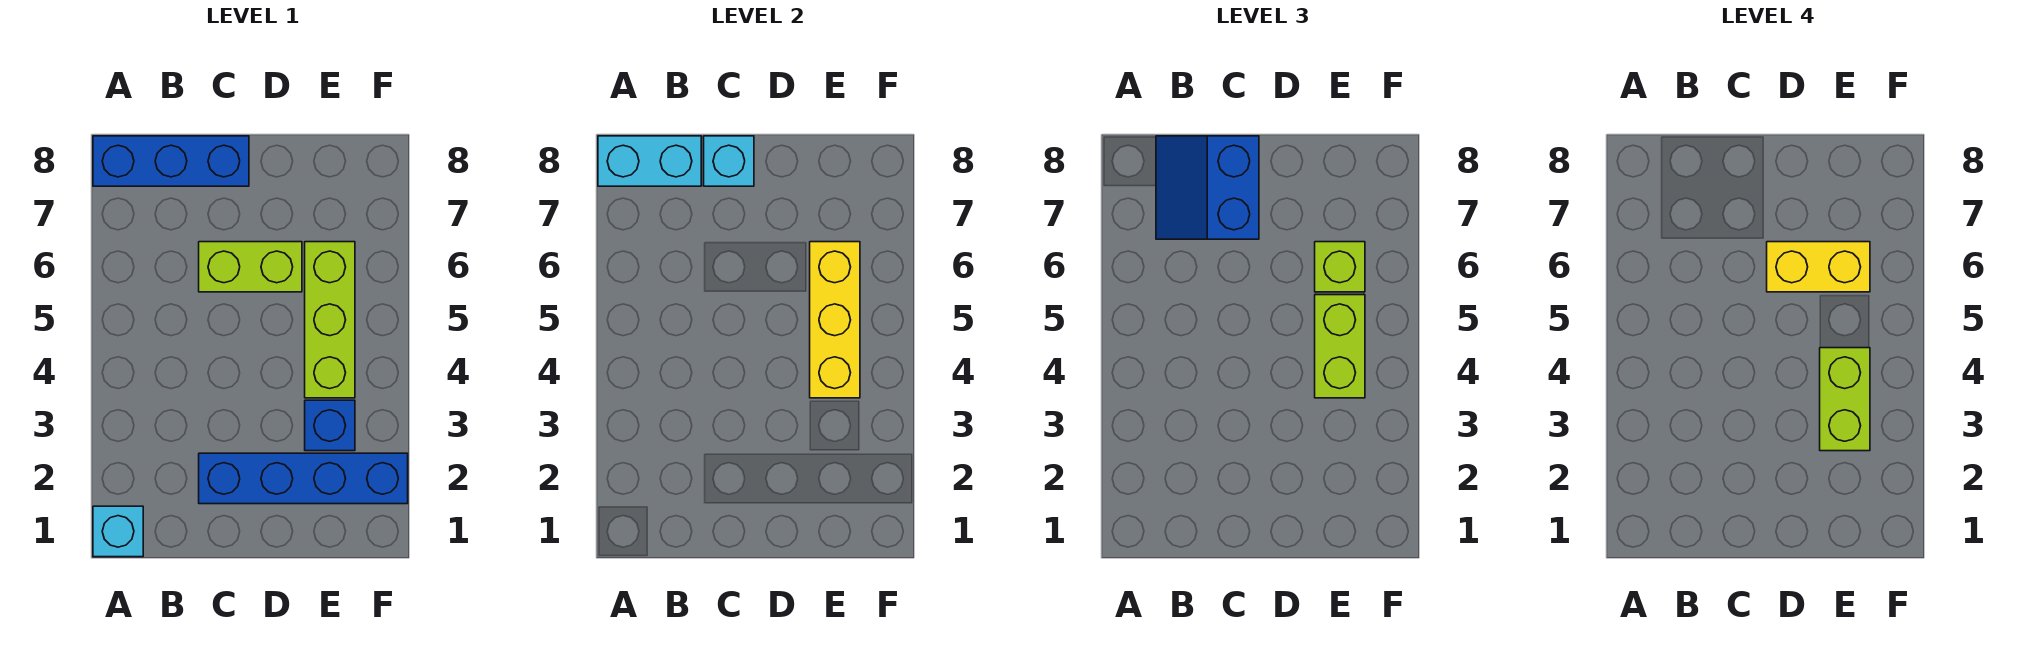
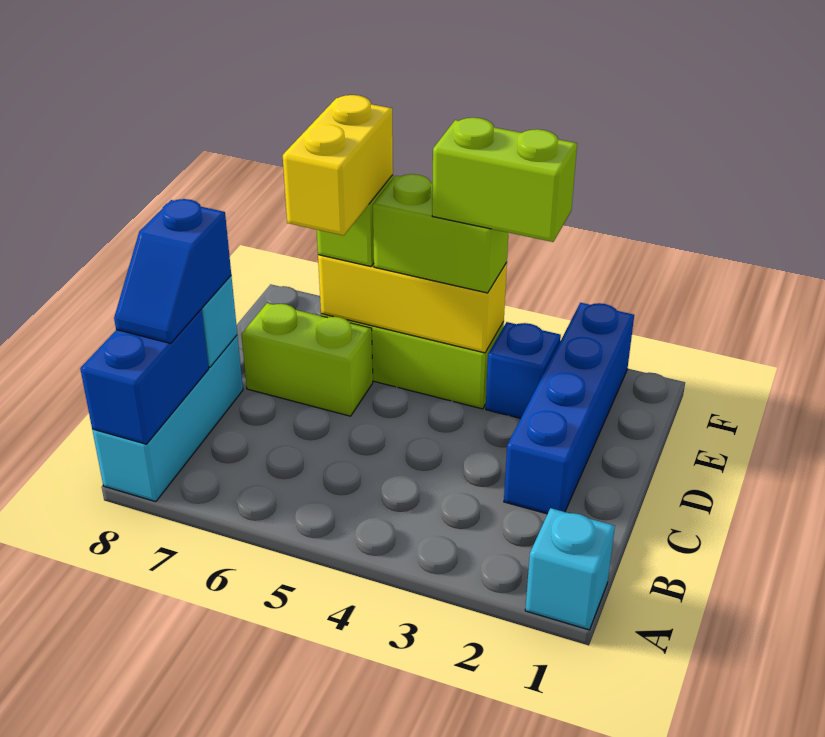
blue 1x3 brick [93,136,249,186] -> cyan 1x3 brick [92,335,243,502]
cyan 1x2 brick [598,136,701,186] -> blue 1x2 brick [80,310,209,444]
blue 2x2 slope [1156,136,1259,239] -> blue 1x2 slope [114,199,231,343]
lime 1x2 brick [199,242,302,292] -> lime 1x2 brick turned to [241,303,373,416]

